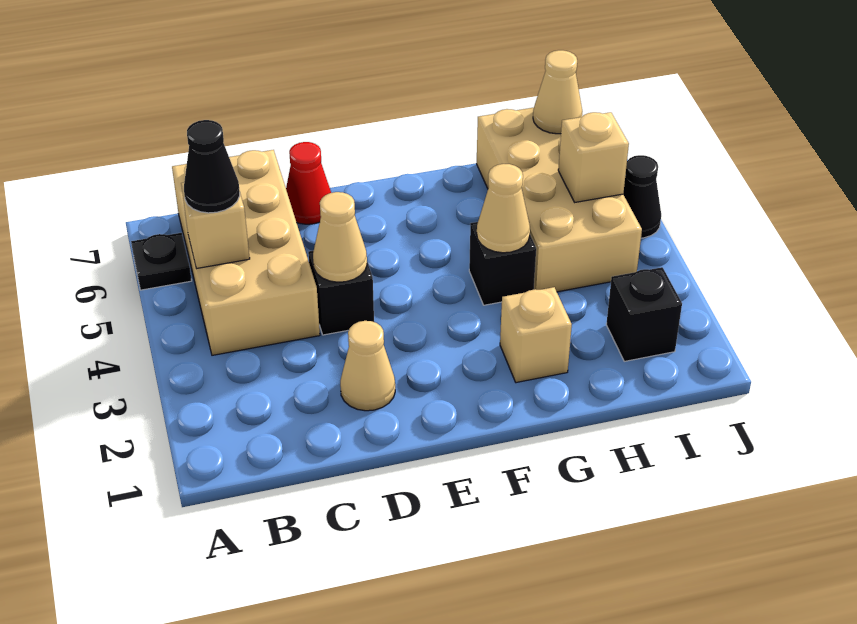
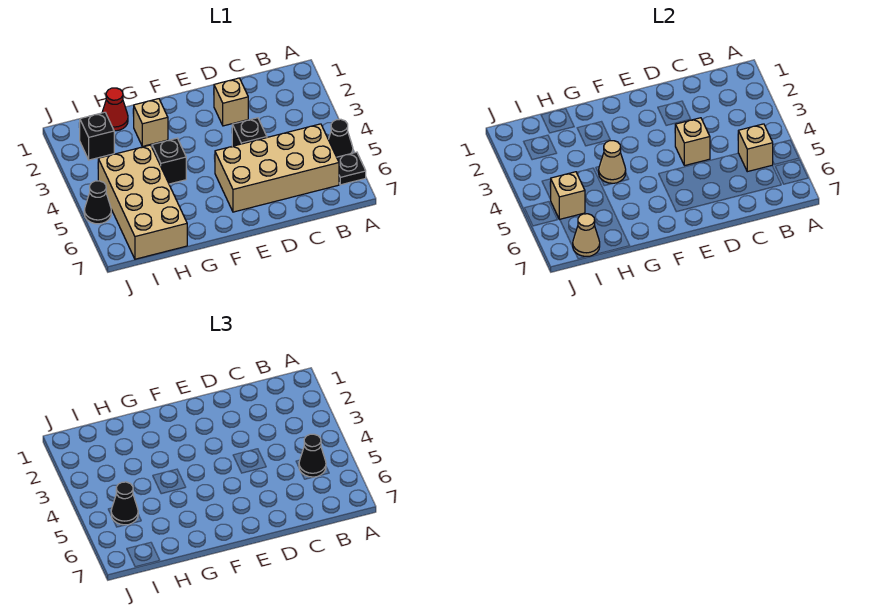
none -> black 1x1 cone [328,119,353,157]
tan 2x4 brick [172,150,320,355] -> tan 2x4 brick turned to [215,124,339,212]
tan 1x1 cone [340,321,395,411] -> tan 1x1 brick [214,78,248,126]
tan 1x1 cone [313,192,367,282] -> tan 1x1 brick [675,118,710,166]
red 1x1 cone [286,142,331,224] -> red 1x1 cone moved to [102,88,128,131]
none -> black 1x1 cone [111,482,138,525]

